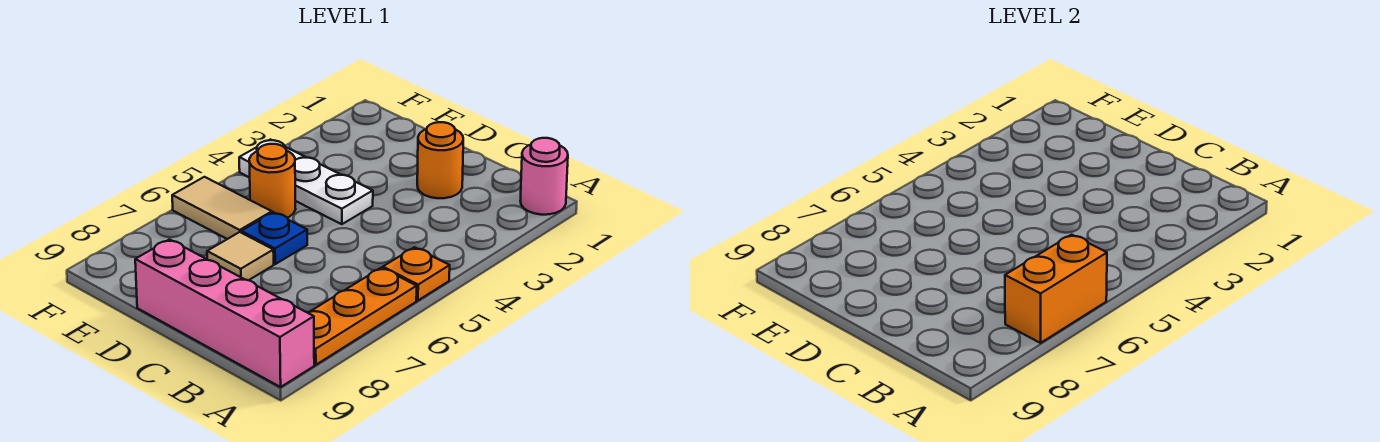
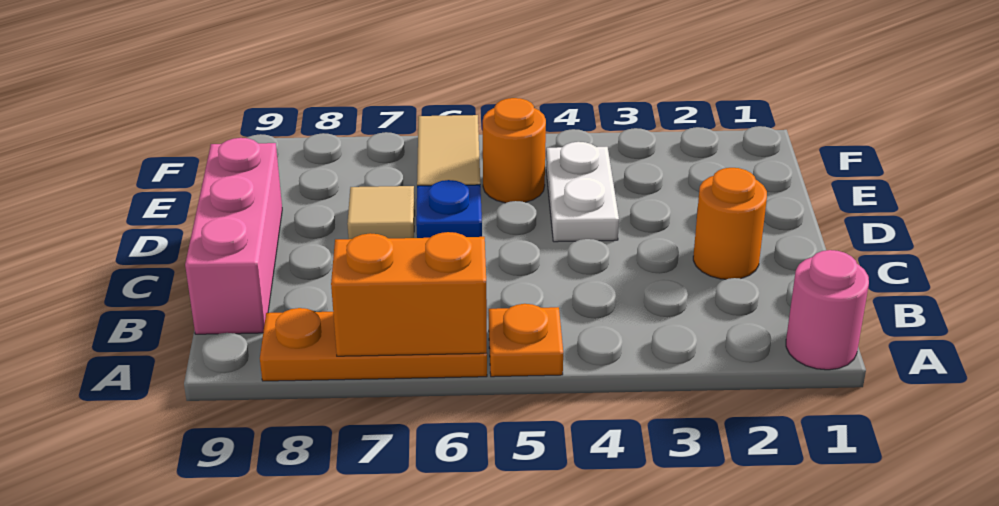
pink 1x4 brick [135,239,314,387] -> pink 1x3 brick [185,138,282,334]
white 1x3 plate [239,140,373,224] -> white 1x2 plate [546,142,619,242]

